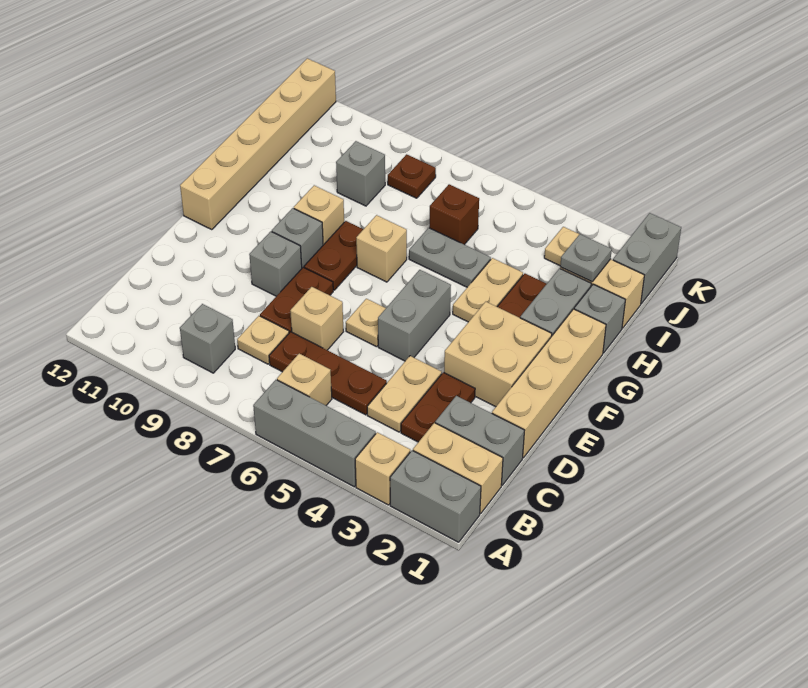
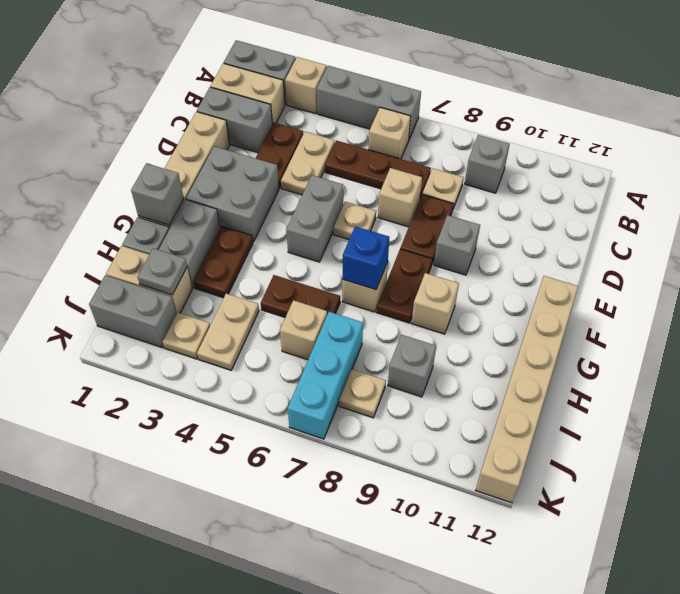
tan 2x2 brick [444,302,552,407] -> grey 2x2 brick [186,146,279,242]
grey 1x1 brick [272,208,323,268] -> grey 1x1 brick moved to [131,163,184,225]
tan 1x2 plate [453,258,523,322] -> tan 1x2 plate moved to [197,294,259,370]
none -> blue 1x1 brick [342,226,389,290]
grey 1x2 plate [409,228,491,287] -> brown 1x2 plate [261,275,340,317]
brown 1x1 brick [429,184,479,245] -> tan 1x1 brick [280,300,327,360]
none -> cyan 1x3 brick [288,312,363,439]
grey 1x2 brick [613,213,681,304] -> grey 1x2 brick turned to [89,275,176,348]
brown 1x1 plate [388,154,436,198] -> tan 1x1 plate [339,369,386,418]

